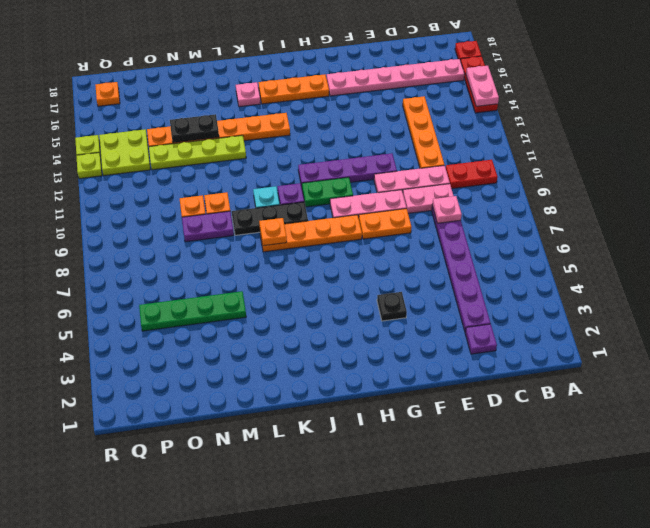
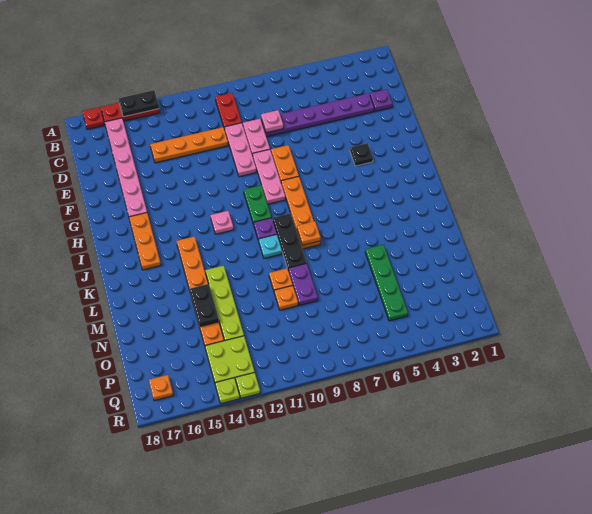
pink 1x2 plate [466,66,499,106] -> black 1x2 plate [119,90,159,117]
purple 1x4 plate [298,153,397,187] -> none
pink 1x1 plate [236,82,261,107] -> pink 1x1 plate moved to [210,211,233,234]

